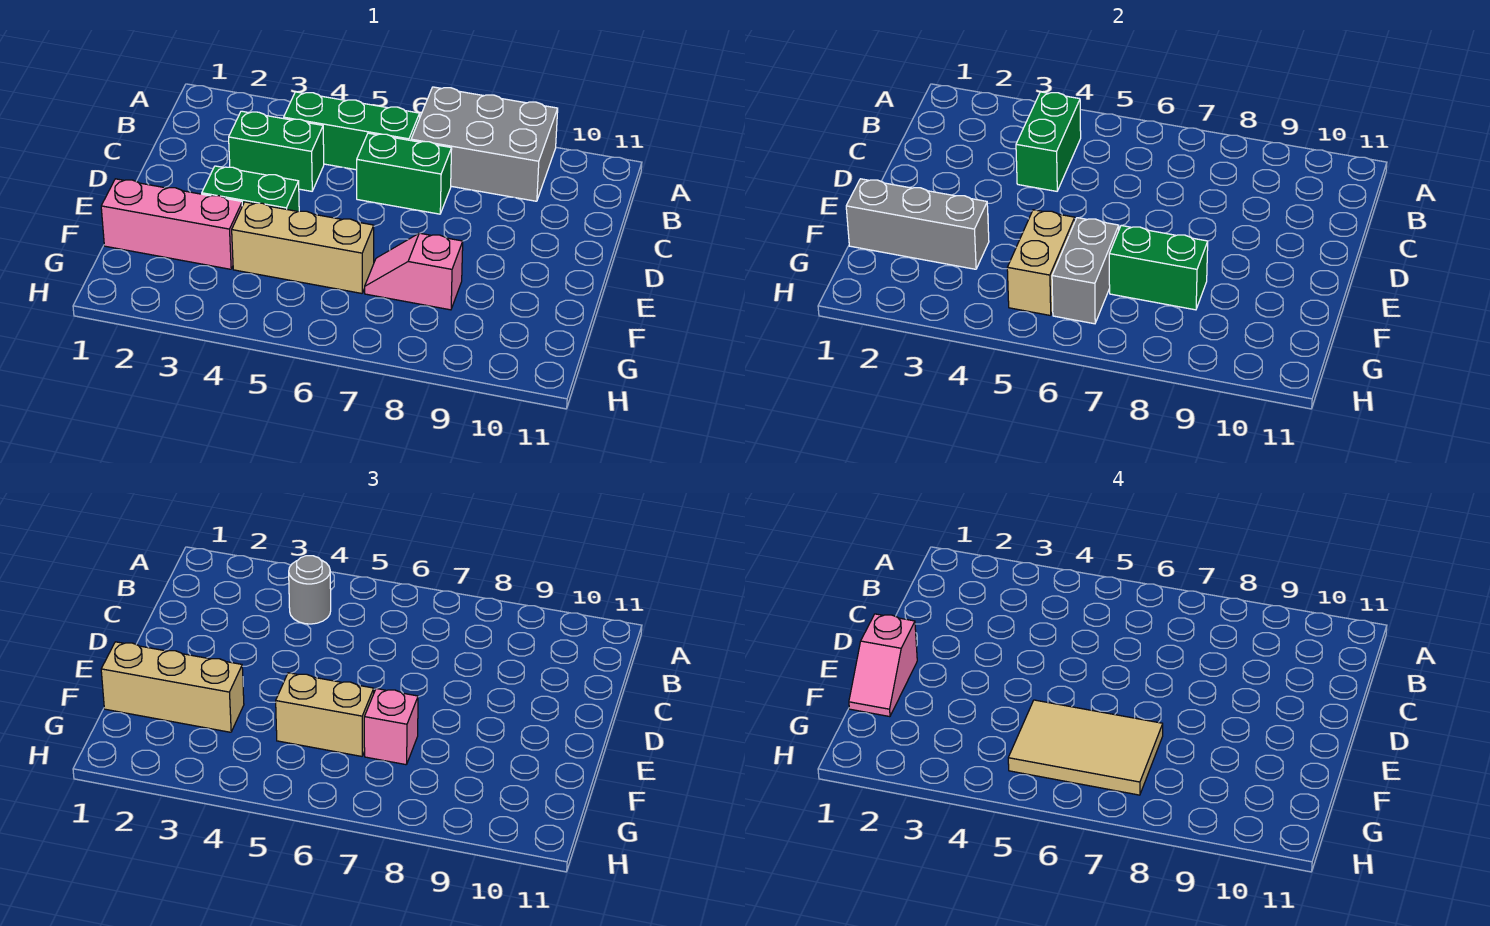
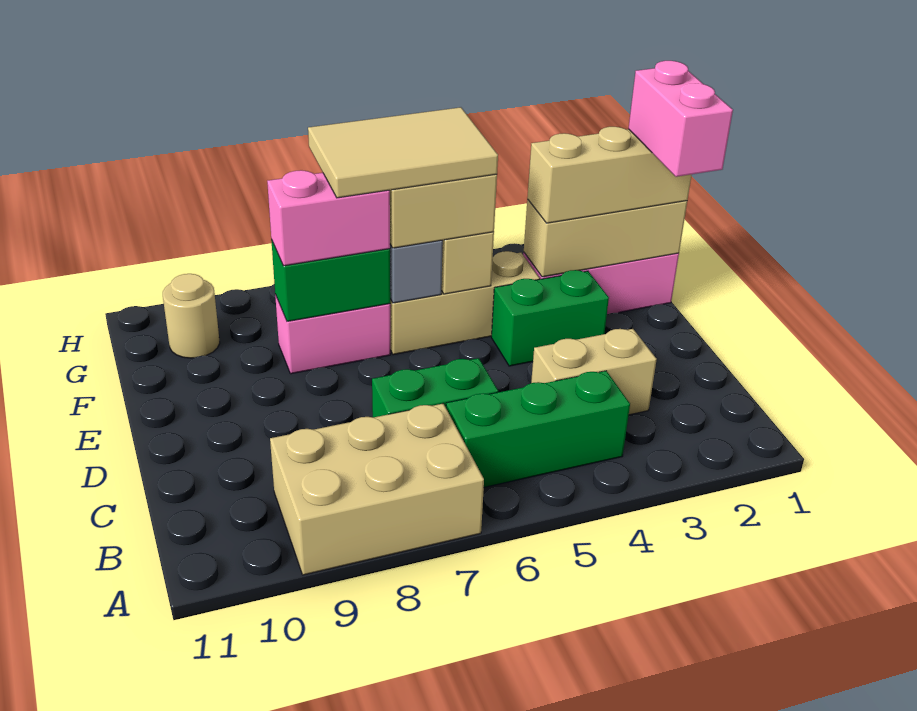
grey 2x3 brick [411,87,558,201] -> tan 2x3 brick [270,404,484,575]
green 1x2 brick [1016,92,1081,191] -> none
grey 1x1 round brick [289,556,331,624] -> none
green 1x2 brick [229,111,324,191] -> tan 1x2 brick [531,329,657,415]
pink 1x2 slope [849,614,917,717] -> pink 1x2 brick [628,61,733,177]
grey 1x3 brick [846,179,989,269] -> tan 1x3 brick [524,199,687,277]
pink 1x2 slope [365,233,463,310] -> pink 1x2 brick [275,295,390,374]
pink 1x1 brick [364,689,418,765] -> pink 1x2 brick [267,170,390,266]
none -> tan 1x1 round brick [163,274,220,358]

